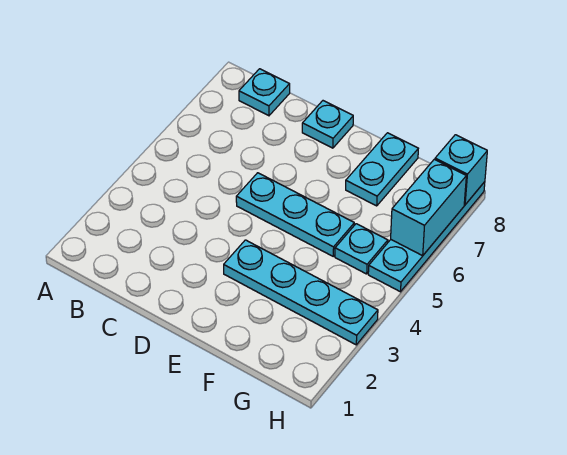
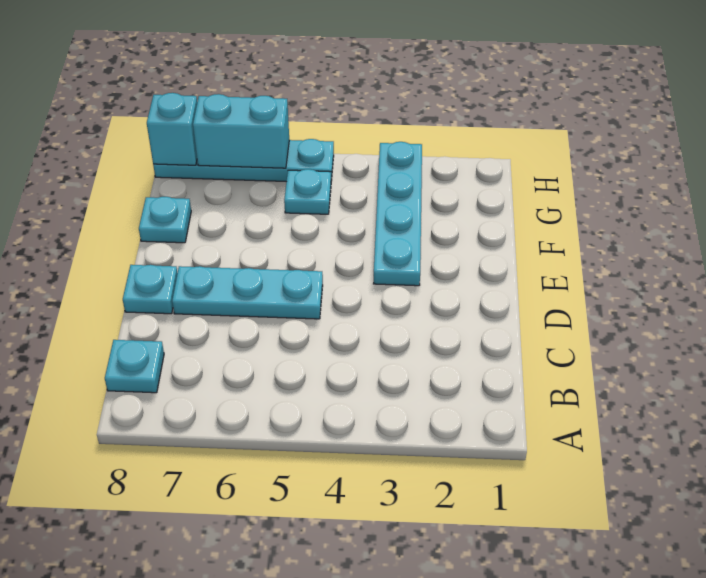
cyan 1x3 plate [236,173,354,256] -> cyan 1x3 plate turned to [172,266,323,319]
cyan 1x2 plate [346,133,418,206] -> cyan 1x1 plate [139,197,191,243]

